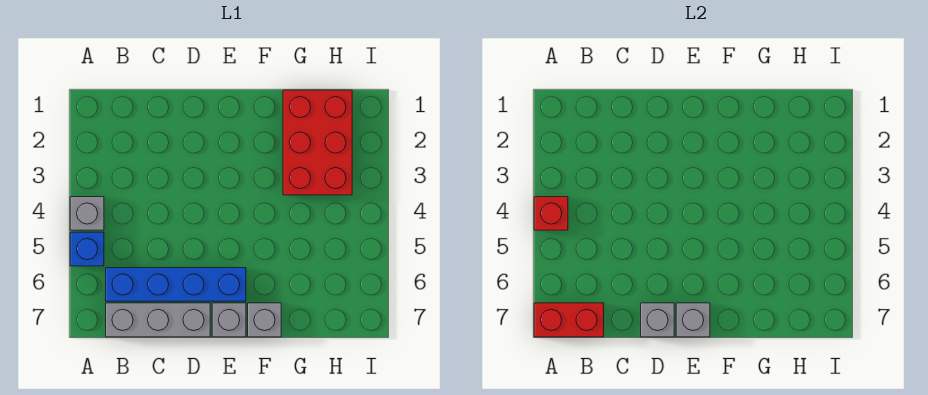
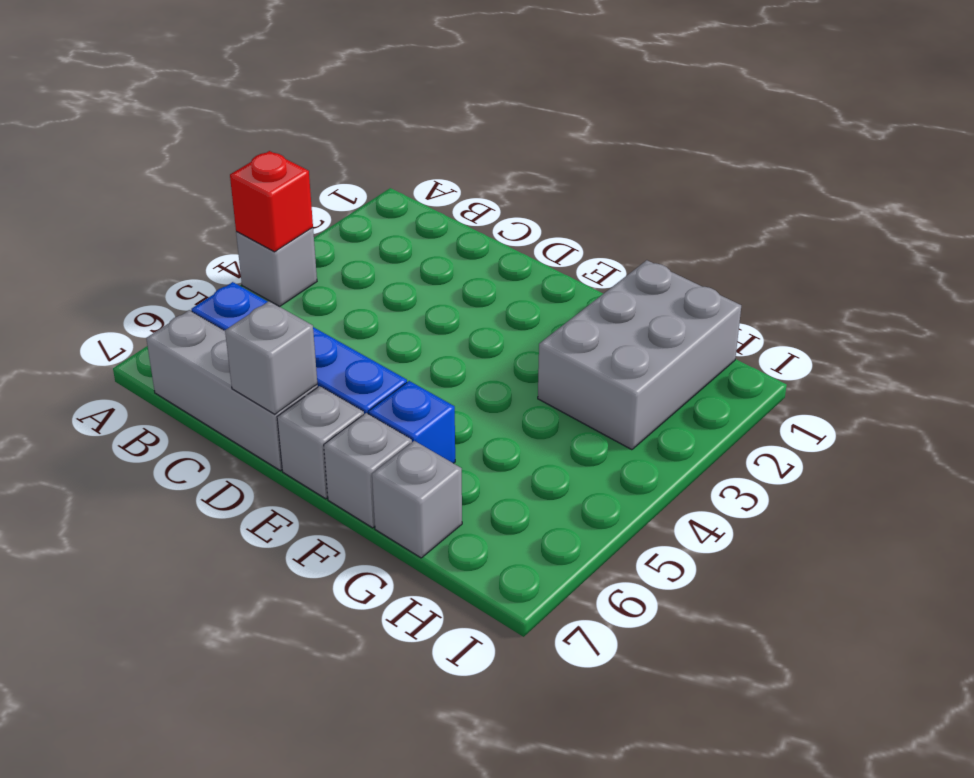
blue 1x1 brick [70,232,104,266] -> blue 1x1 brick moved to [368,381,455,463]
red 1x2 brick [534,303,604,337] -> none
grey 1x1 brick [676,303,710,337] -> grey 1x1 brick moved to [372,441,462,558]
red 2x3 brick [283,90,352,195] -> grey 2x3 brick [538,260,741,450]

